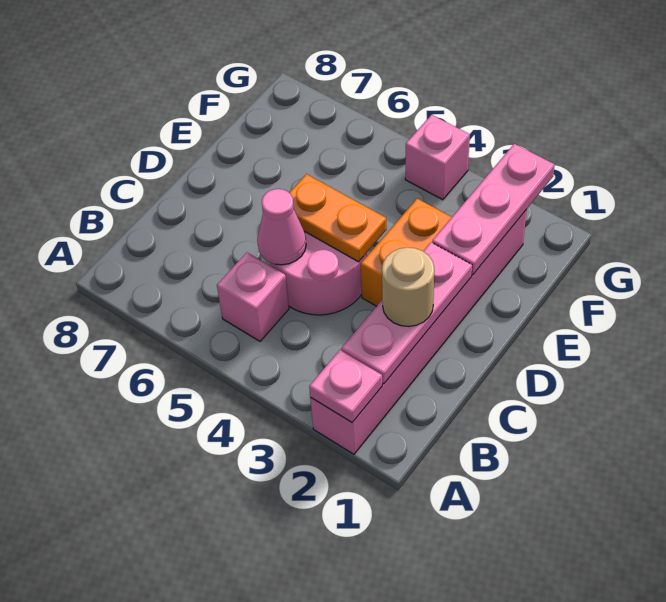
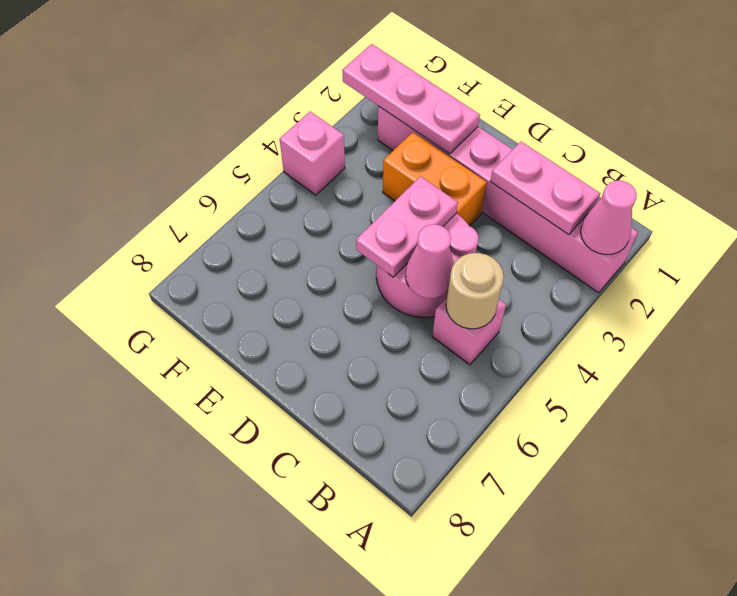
pink 1x1 plate [309,350,382,422] -> pink 1x1 cone [581,181,637,255]
pink 1x3 plate [341,243,472,384] -> pink 1x2 plate [490,142,600,234]
tan 1x1 round brick [382,247,434,326] -> tan 1x1 round brick moved to [446,253,504,329]
orange 1x2 plate [289,174,387,262] -> pink 1x2 plate [356,176,458,277]

